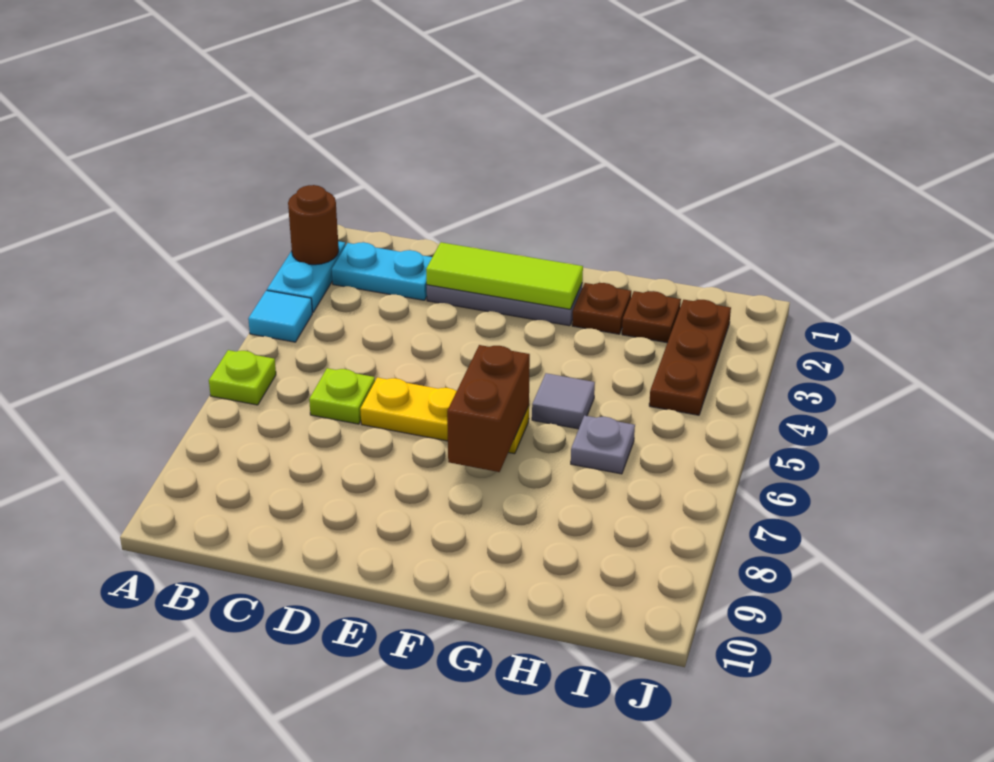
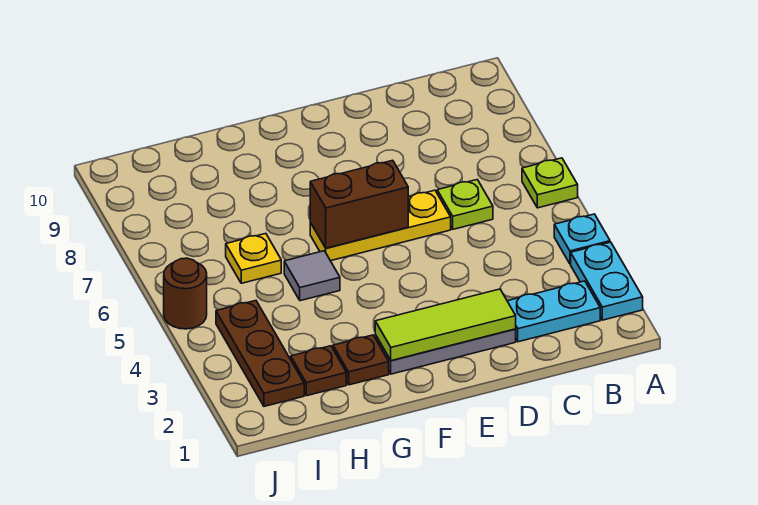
brown 1x1 round brick [288,185,339,265] -> brown 1x1 round brick moved to [164,258,207,329]
cyan 1x1 tile [248,290,312,342] -> cyan 1x1 plate [554,214,610,264]
brown 1x2 brick [447,345,530,472] -> brown 1x2 brick turned to [310,160,408,248]
grey 1x1 plate [571,415,635,474] -> yellow 1x1 plate [226,234,281,283]

